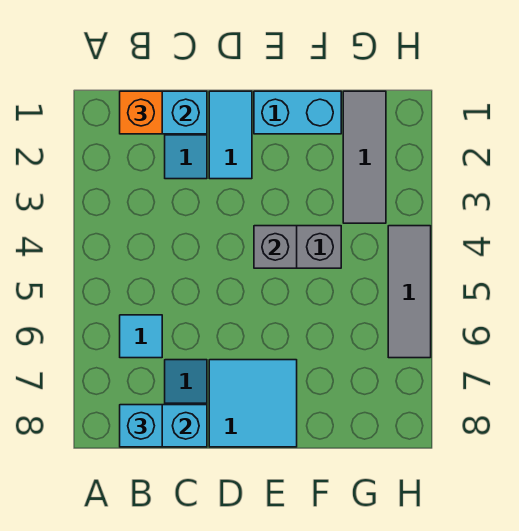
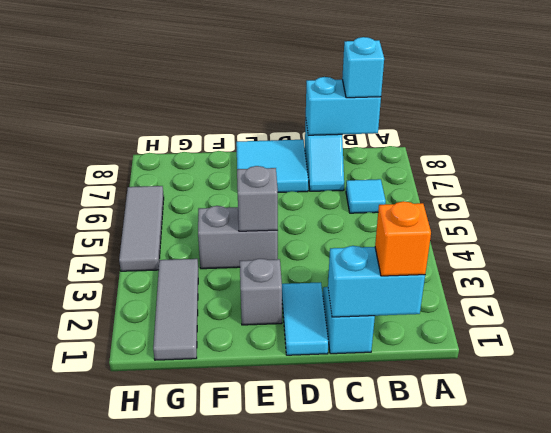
cyan 1x2 brick [254,91,341,134] -> none
none -> grey 1x1 brick [240,259,282,325]

